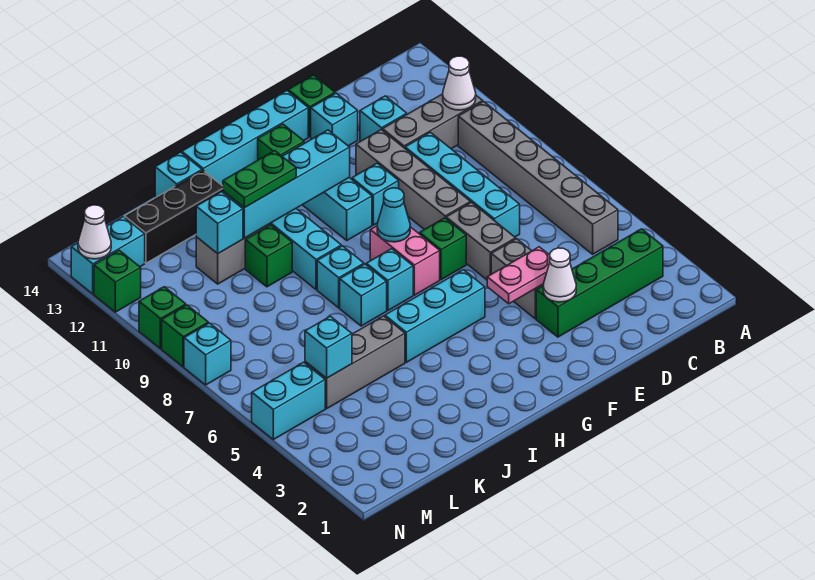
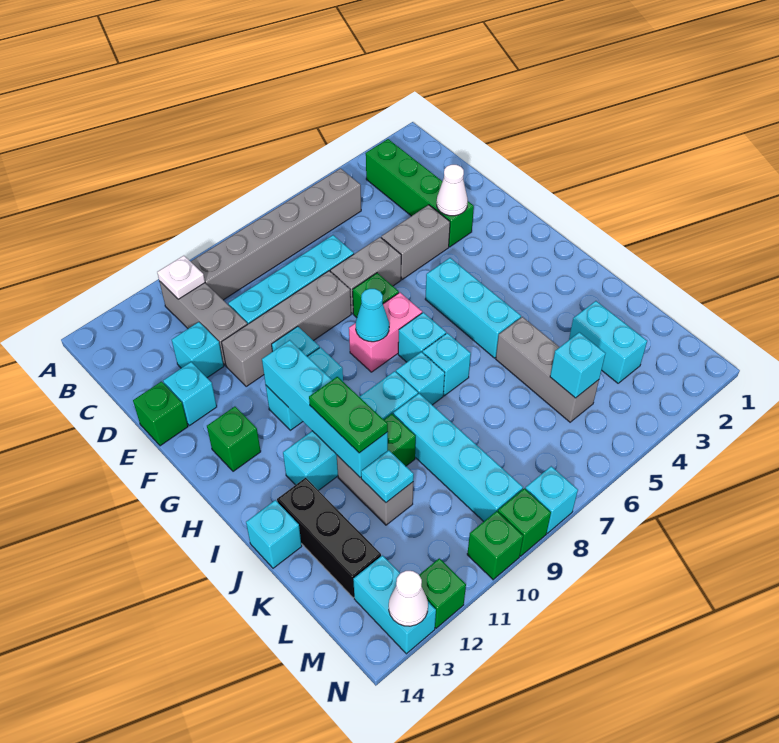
white 1x1 cone [443,56,476,110] -> white 1x1 plate [157,256,205,299]
pink 1x2 plate [487,247,550,304] -> none
cyan 1x4 brick [182,91,308,186] -> cyan 1x4 brick moved to [393,393,523,522]
cyan 1x1 brick [196,192,243,254] -> cyan 1x1 plate [361,450,414,502]
cyan 1x2 brick [252,362,325,440] -> cyan 1x2 brick moved to [569,301,647,383]

